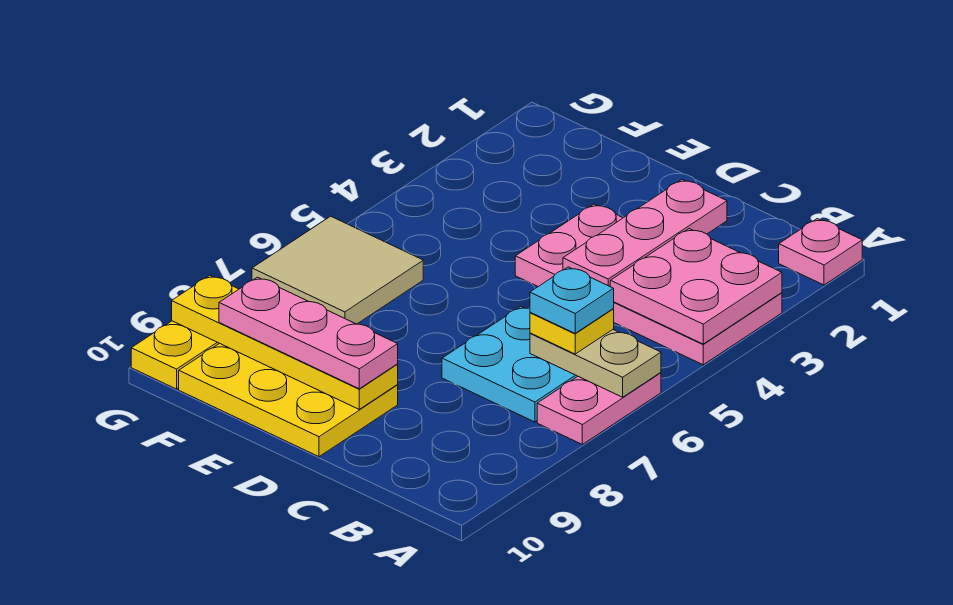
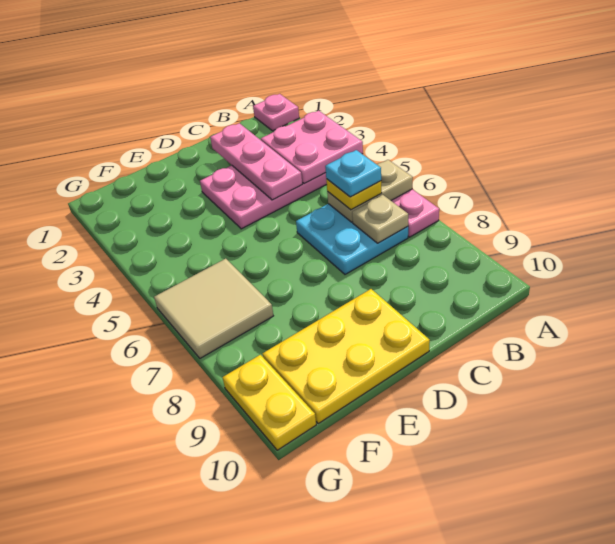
none -> tan 1x1 plate [352,195,408,243]
yellow 1x4 plate [172,276,398,409] -> none
pink 1x3 plate [219,277,398,389] -> none

